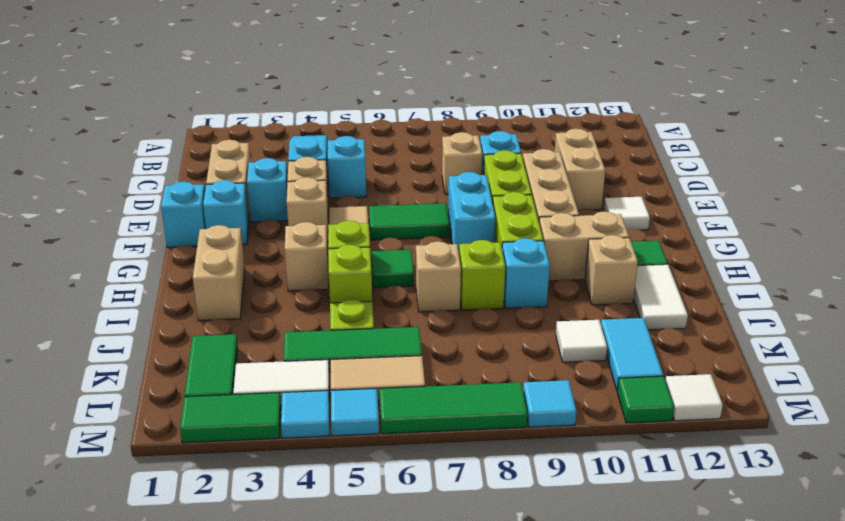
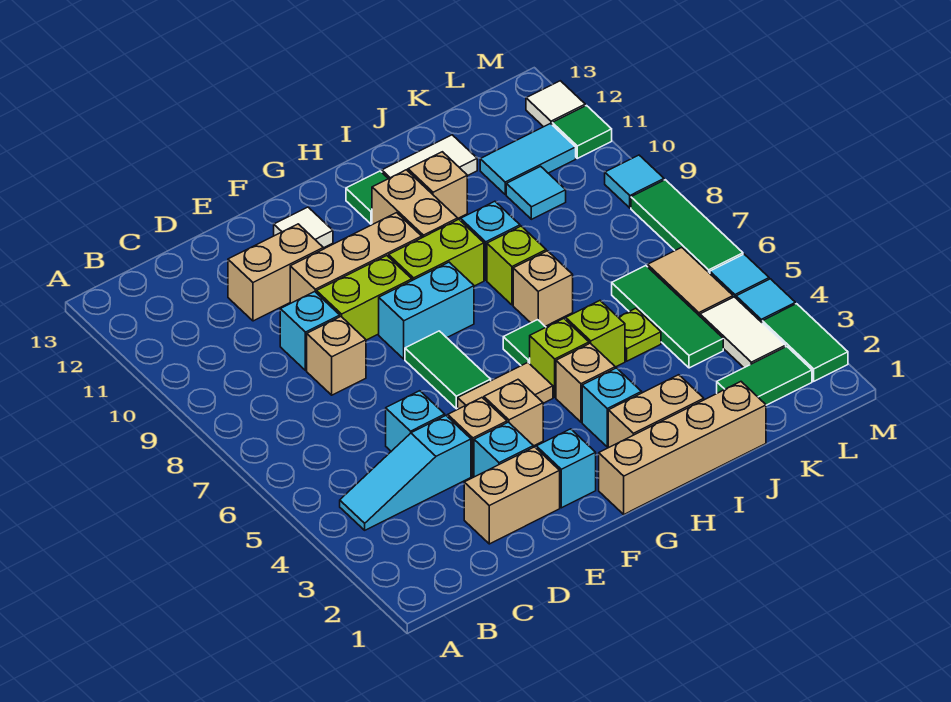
cyan 1x1 brick [161,182,206,247] -> cyan 1x1 brick moved to [582,368,642,447]
none -> tan 1x4 brick [599,382,766,514]
white 1x1 tile [556,320,607,362] -> cyan 1x1 tile [506,166,566,219]

